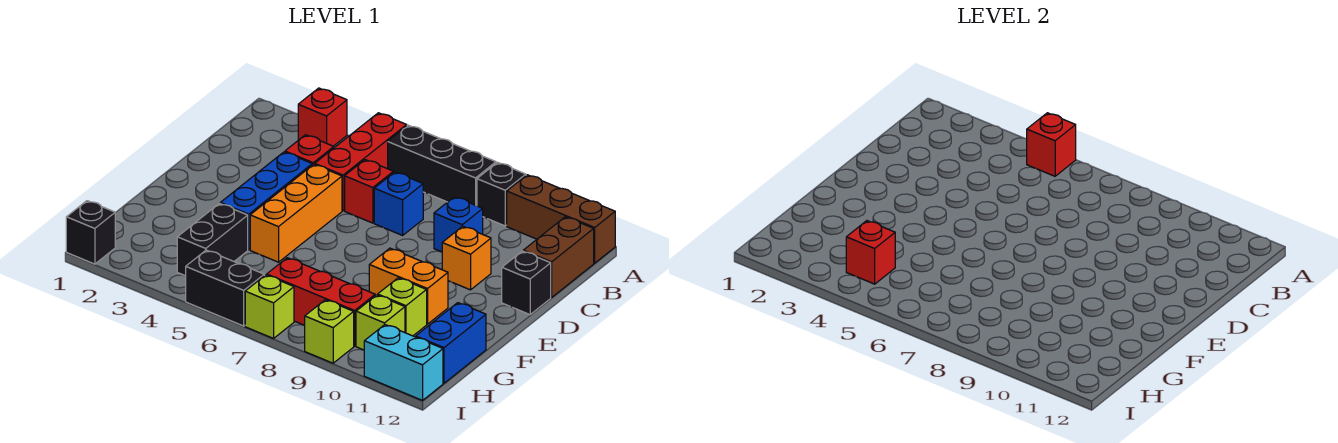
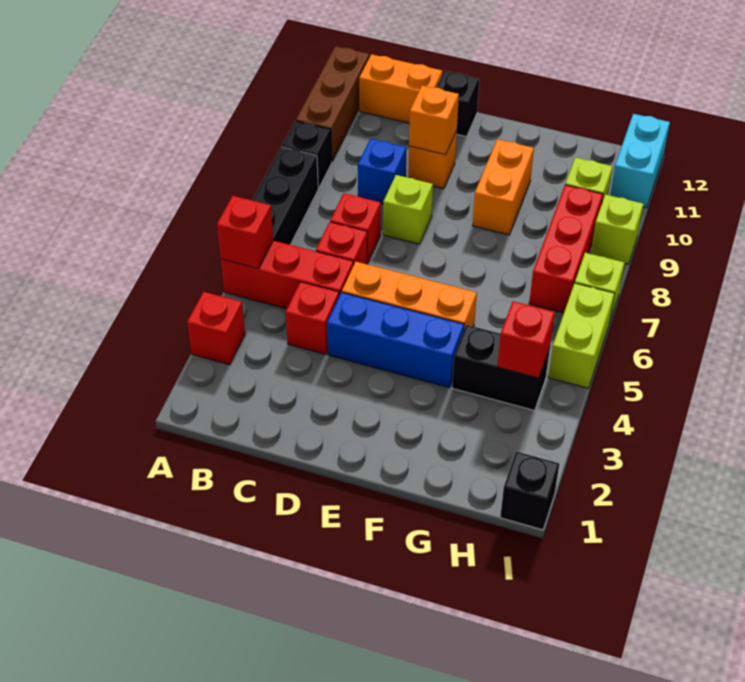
brown 1x2 brick [523,217,594,297] -> orange 1x2 brick [359,54,442,123]
blue 1x1 brick [374,172,423,235] -> red 1x1 brick [330,193,381,263]
none -> orange 1x1 brick [409,86,459,155]
lime 1x1 brick [378,278,427,336] -> lime 1x1 brick moved to [383,175,433,244]
blue 1x2 brick [416,303,486,383] -> none
black 1x2 brick [186,250,264,326] -> lime 1x2 brick [548,283,615,388]

